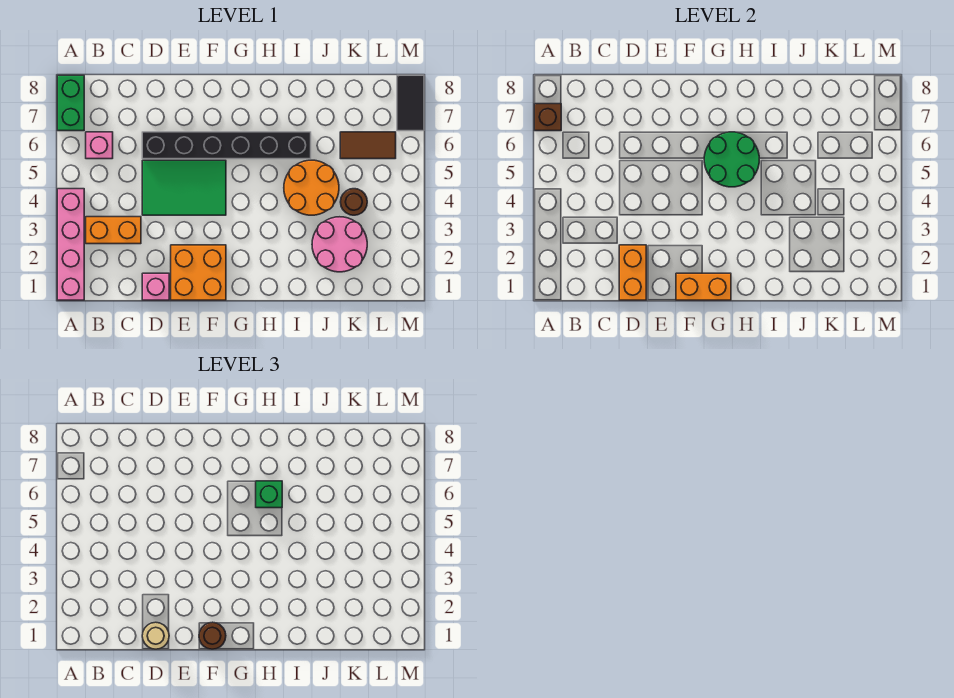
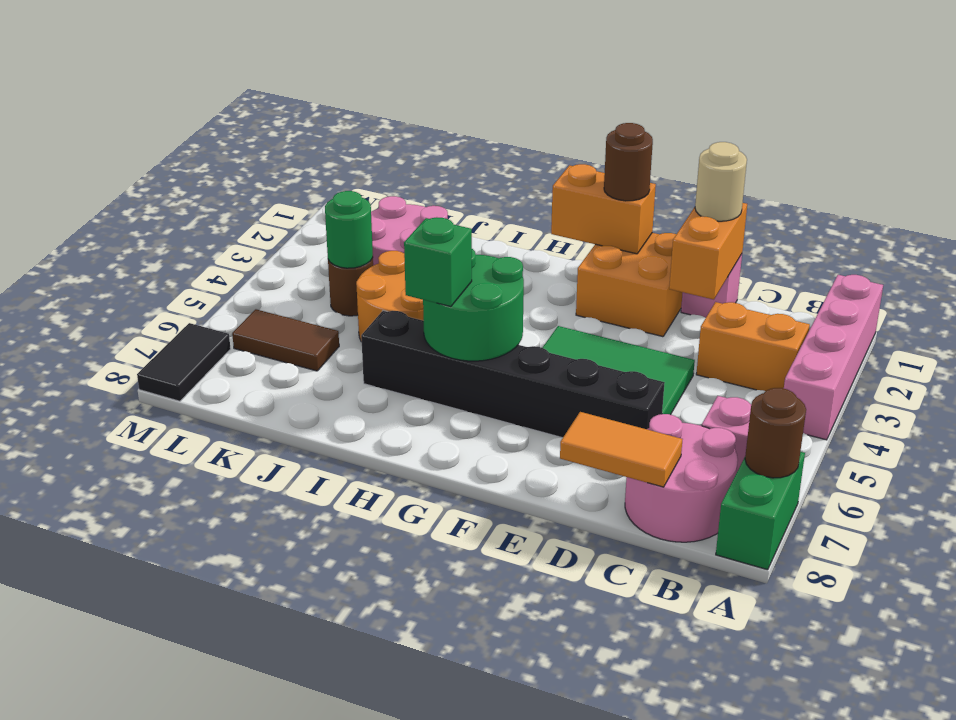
brown 1x1 brick [534,104,561,131] -> brown 1x1 round brick [745,388,806,478]
none -> pink 2x2 round brick [625,414,738,542]
none -> orange 1x2 tile [560,412,682,487]
none -> green 1x1 round brick [325,191,373,268]

